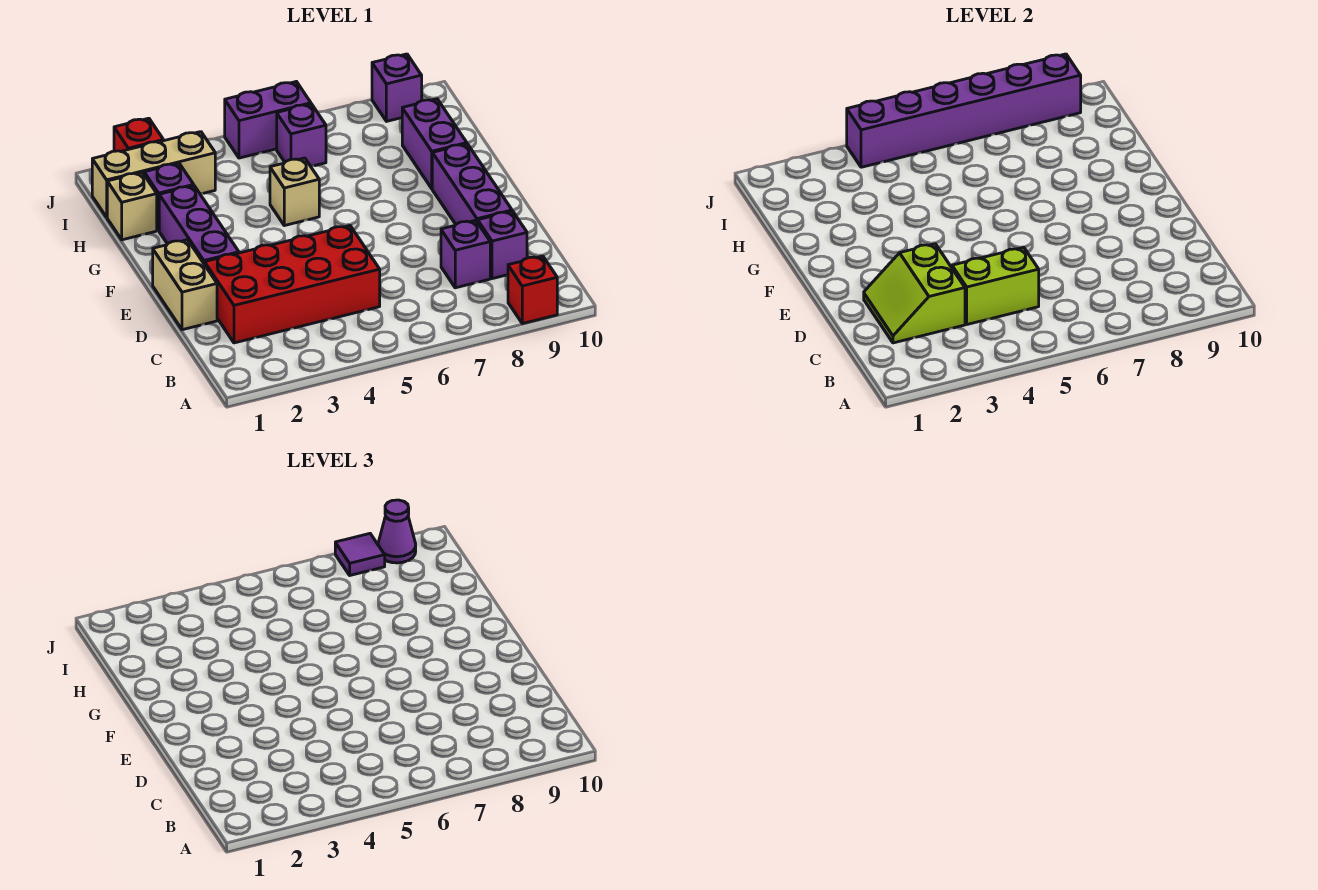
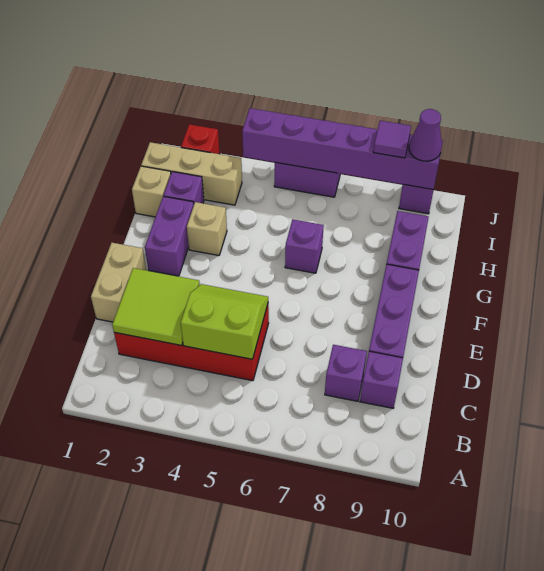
red 1x1 brick [508,256,557,324] -> none
lime 2x2 slope [864,244,965,343] -> lime 2x2 tile [112,268,200,346]
purple 1x3 brick [159,186,239,265] -> purple 1x2 brick [145,196,194,276]
tan 1x1 brick [270,158,319,226] -> tan 1x1 brick moved to [187,202,227,255]
purple 1x1 brick [277,104,326,166] -> purple 1x1 brick moved to [285,220,324,273]

